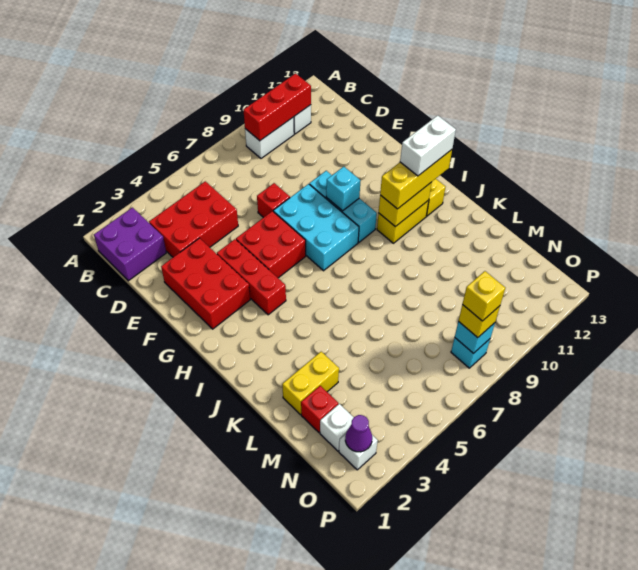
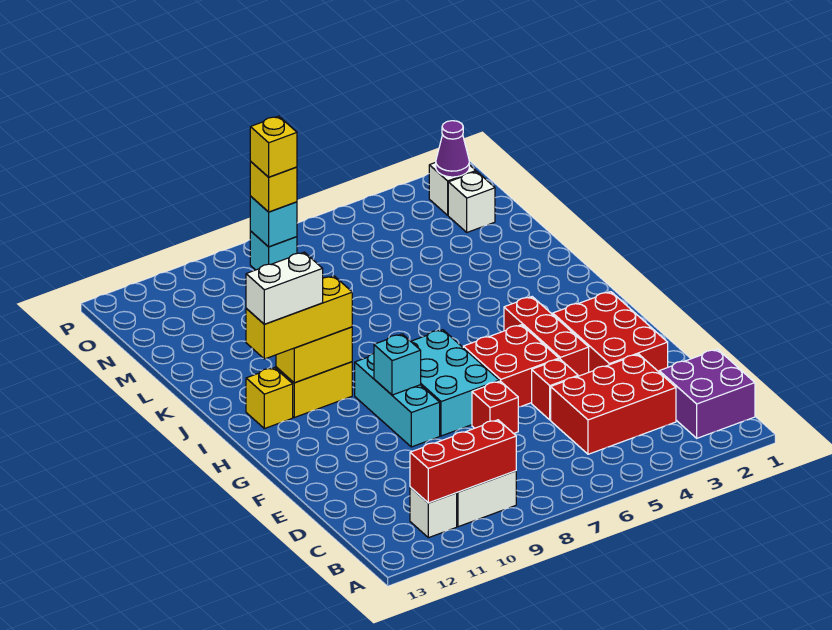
yellow 1x2 brick [282,352,339,415] -> none
red 1x1 brick [301,386,338,433] -> red 1x1 brick moved to [532,359,578,420]

